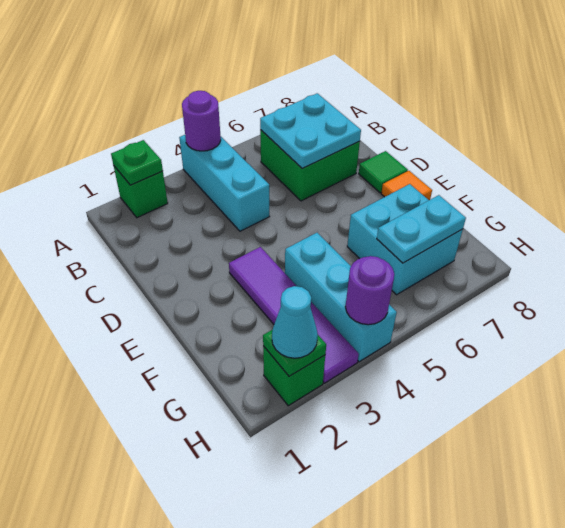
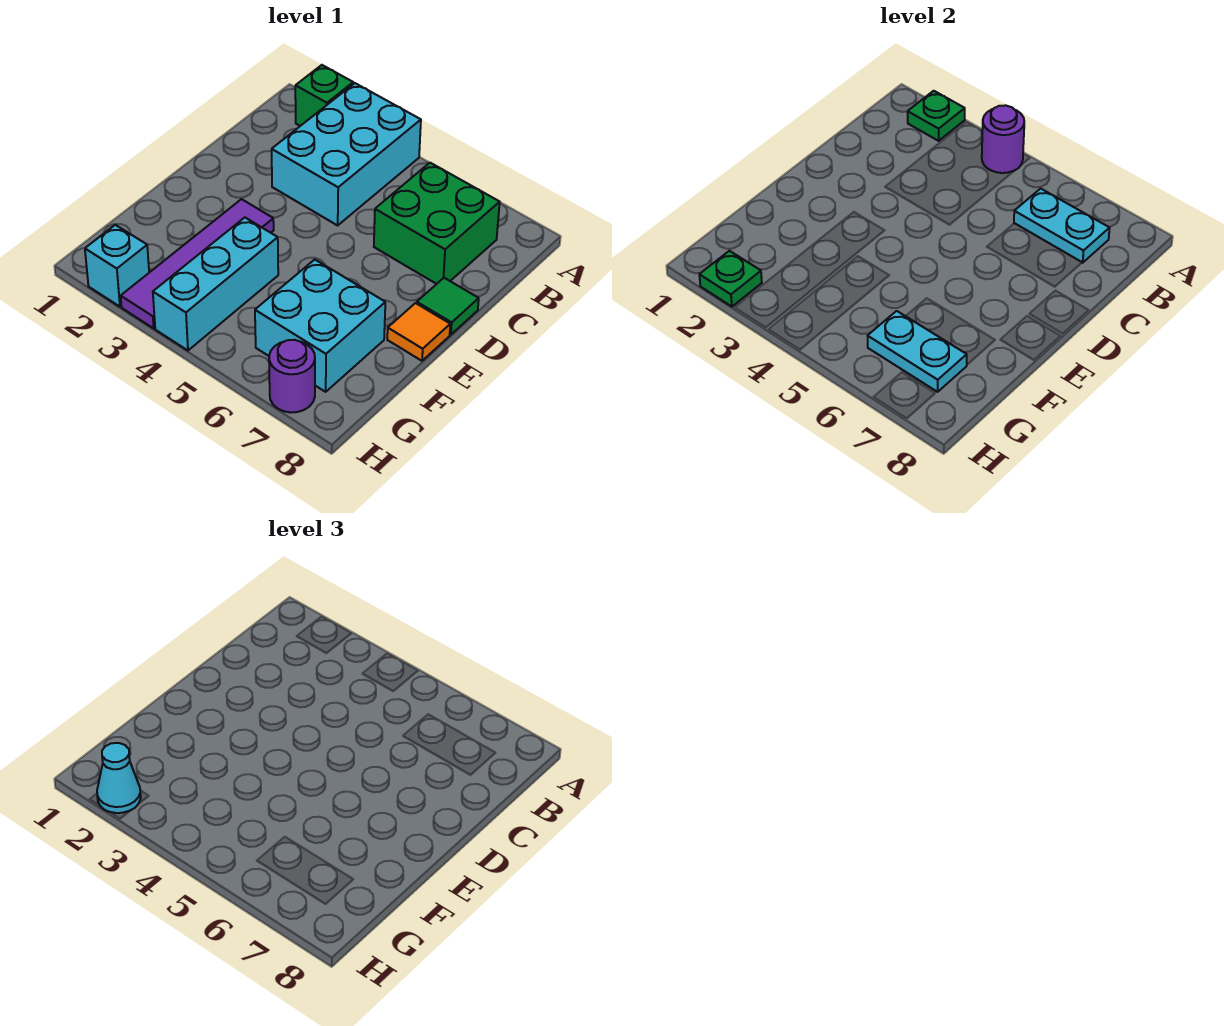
cyan 1x3 brick [179,135,269,231] -> cyan 2x3 brick [272,83,421,225]
cyan 2x2 plate [260,93,361,169] -> cyan 1x2 plate [1014,189,1110,263]
green 1x1 brick [263,346,325,406] -> cyan 1x1 brick [85,225,149,307]
purple 1x1 round brick [345,256,394,325] -> purple 1x1 round brick moved to [269,340,315,413]

